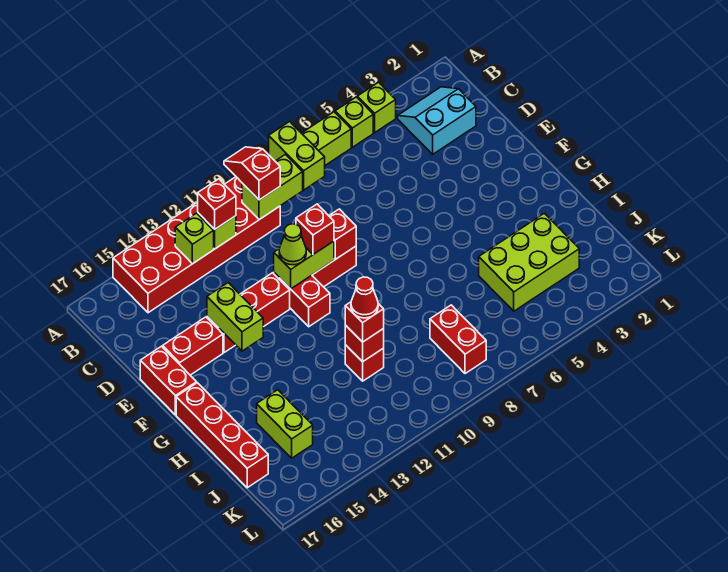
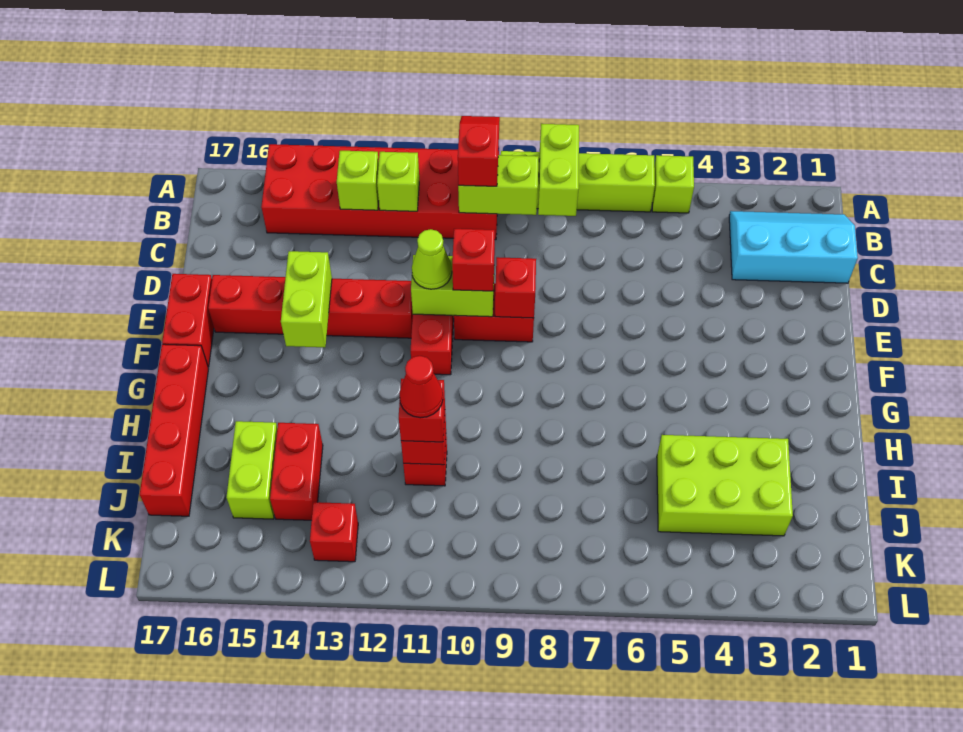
lime 1x1 brick [357,82,396,133] -> none
cyan 2x2 slope [398,87,476,154] -> cyan 2x3 slope [729,211,858,283]
red 1x1 brick [198,179,236,229] -> red 1x1 brick moved to [310,502,358,562]
red 1x2 brick [430,305,486,374] -> red 1x2 brick moved to [270,423,323,520]

